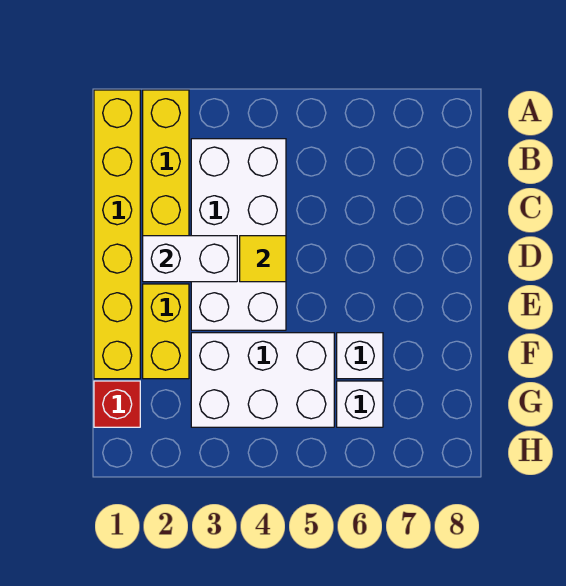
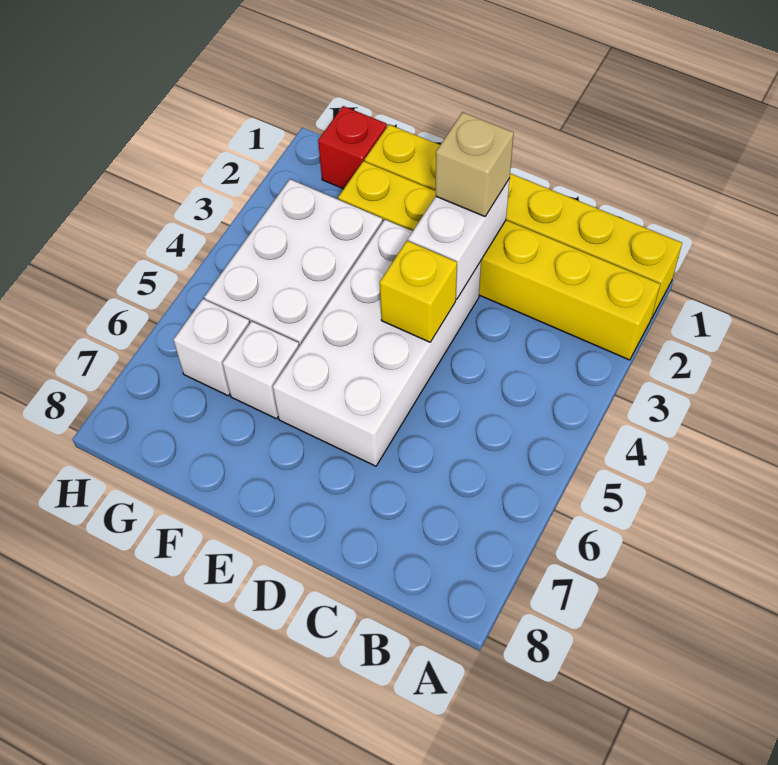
white 2x4 brick [191,139,286,330] -> white 2x4 brick turned to [273,220,481,466]
none -> tan 1x1 brick [436,112,514,216]
yellow 1x1 tile [240,236,286,282] -> yellow 1x1 brick [380,241,457,342]

